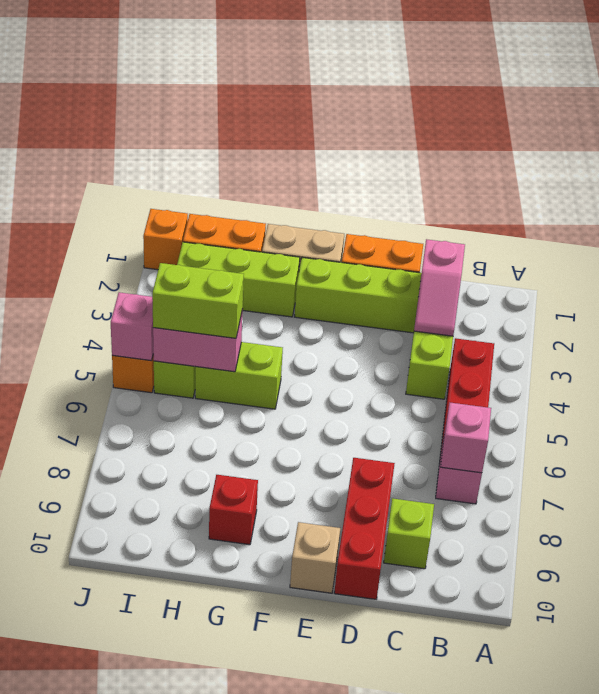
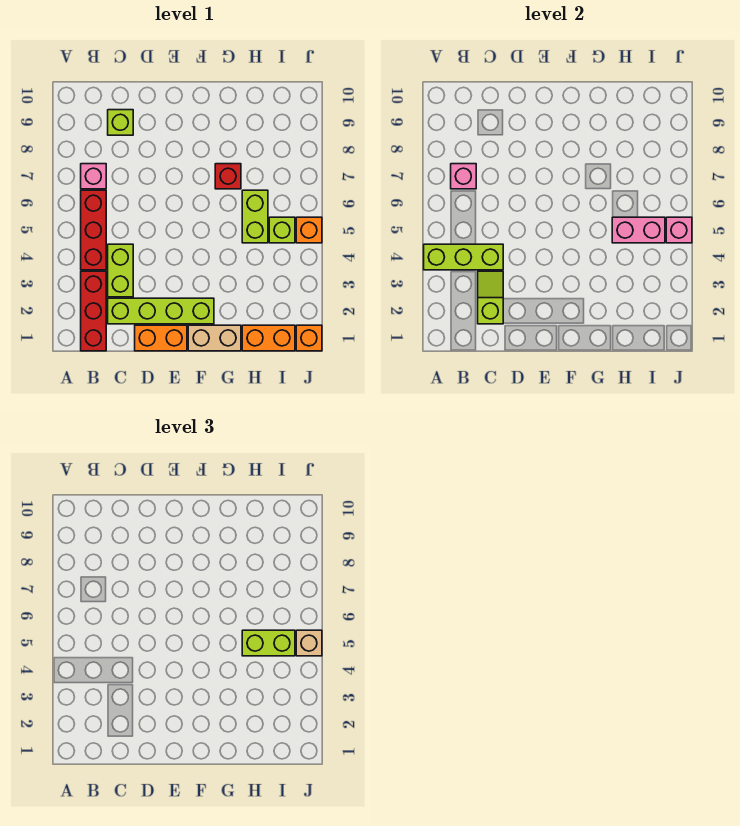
pink 1x2 slope [414,239,465,336] -> lime 1x2 slope [478,271,503,324]
red 1x3 brick [334,458,395,599] -> red 1x3 brick moved to [81,271,106,351]
tan 1x1 brick [290,522,340,593] -> tan 1x1 brick moved to [296,630,322,656]
lime 1x3 brick [177,242,300,317] -> lime 1x3 brick moved to [424,244,503,270]
lime 1x2 brick [195,342,283,409] -> lime 1x2 brick turned to [242,190,268,243]
red 1x1 brick [209,475,258,545] -> red 1x1 brick moved to [215,164,241,189]

